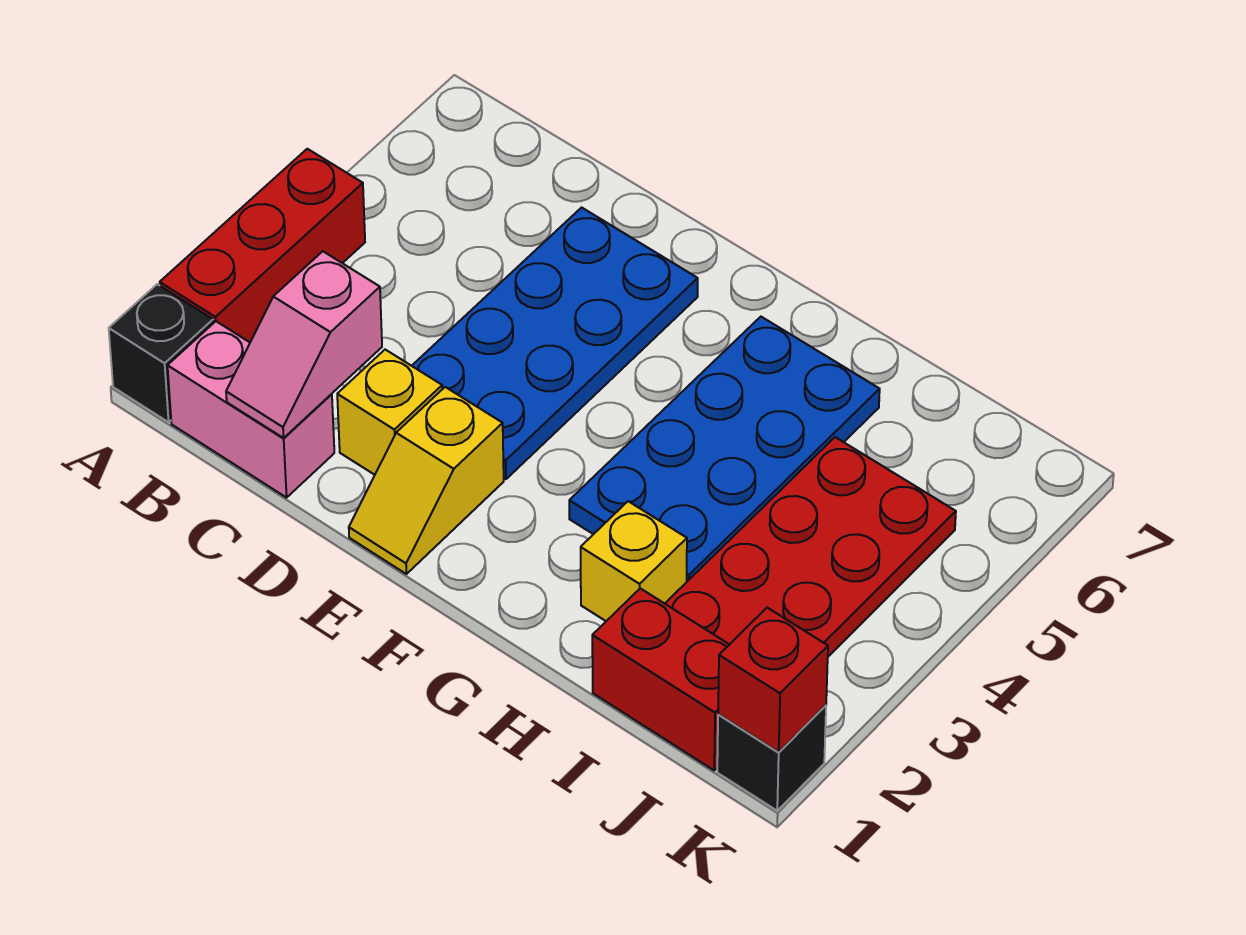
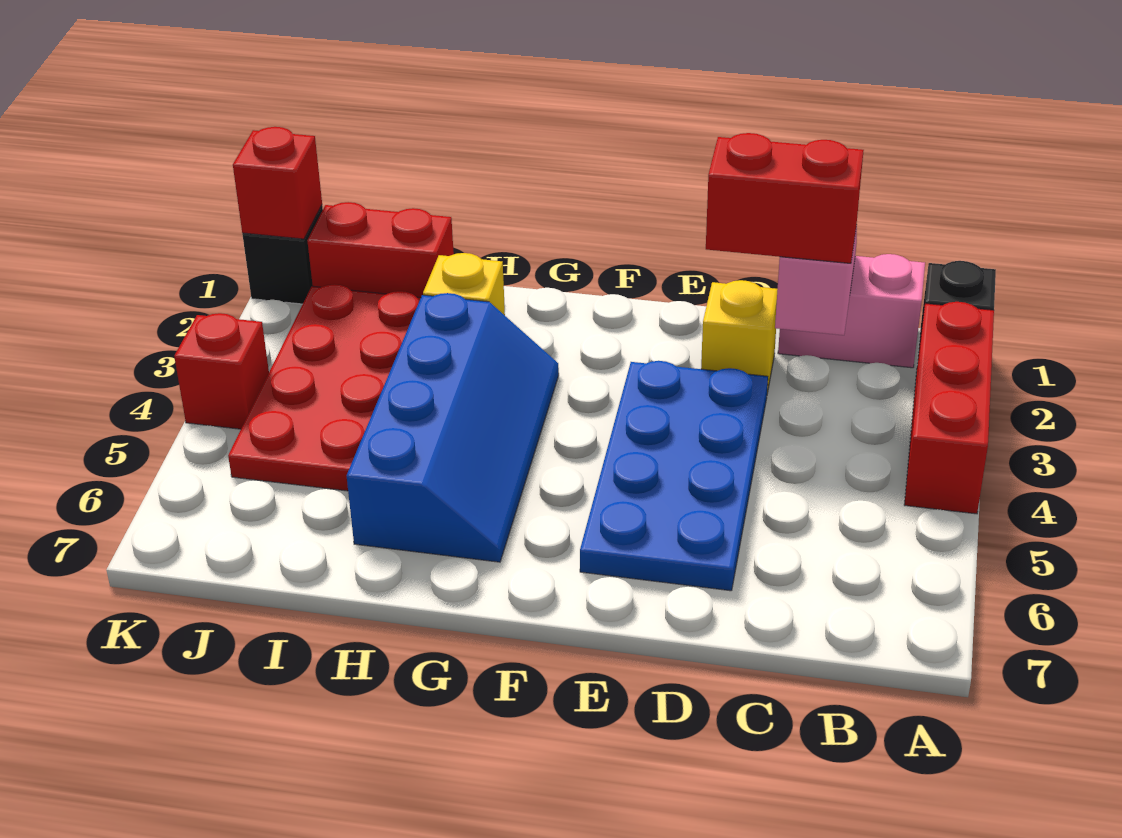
none -> red 1x2 brick [706,133,864,263]
yellow 1x2 slope [349,387,504,574] -> none
blue 2x4 plate [569,317,880,581] -> blue 2x4 slope [347,293,559,562]
none -> red 1x1 brick [174,313,269,429]

